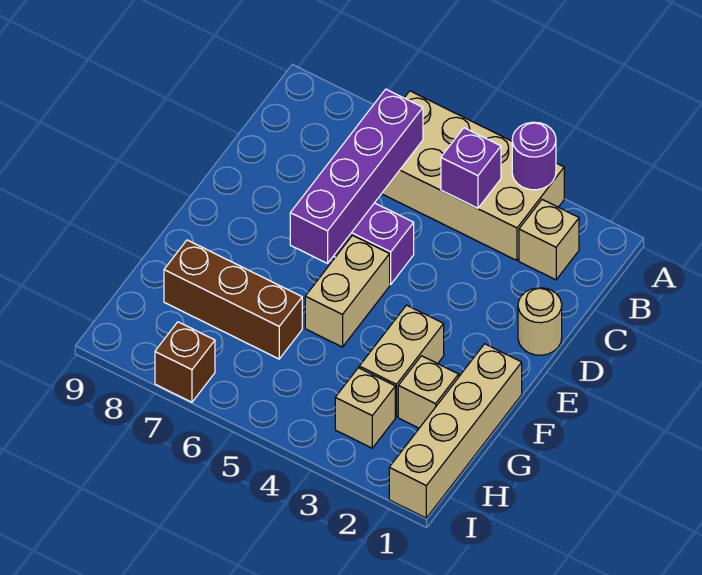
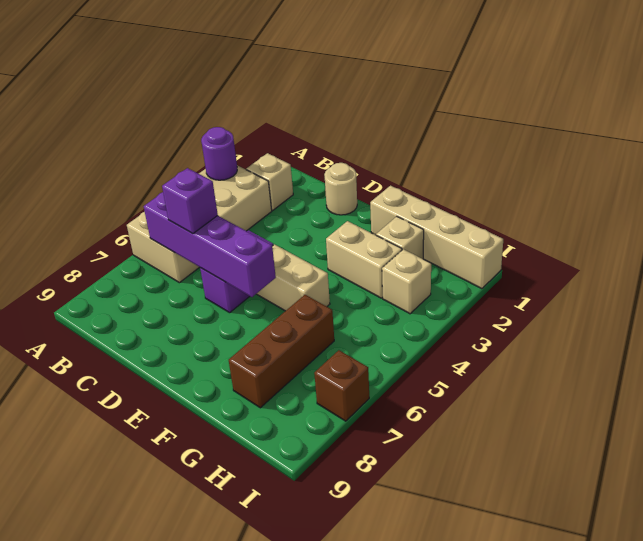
purple 1x1 brick [441,128,501,208] -> purple 1x1 brick moved to [162,168,218,234]

